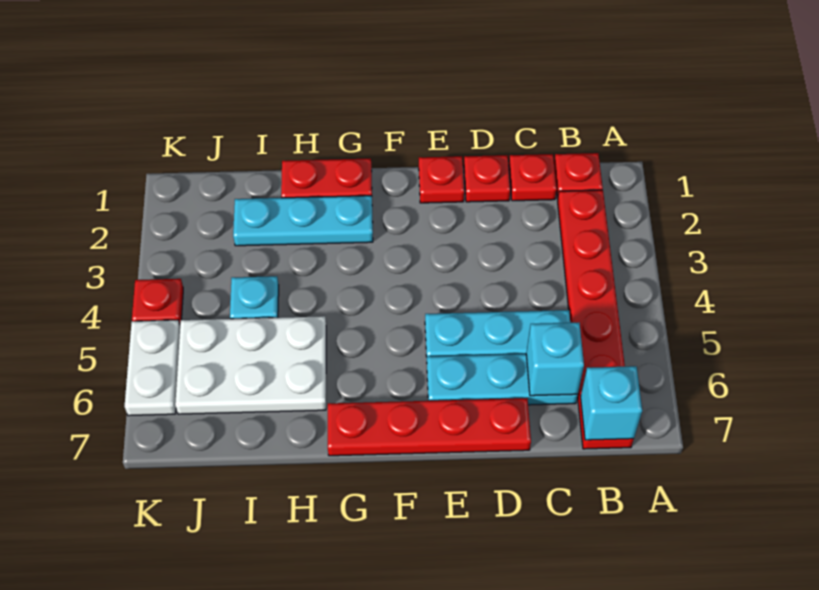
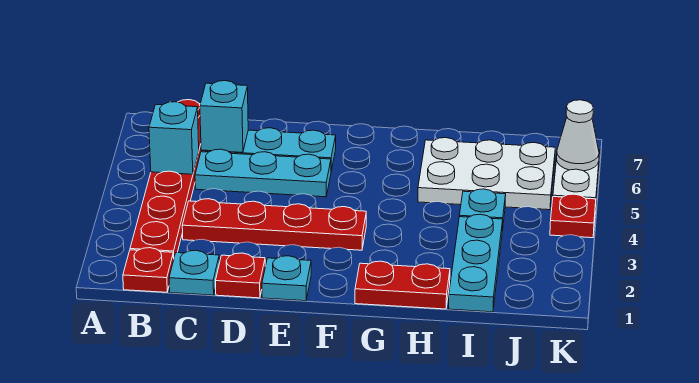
cyan 1x1 brick [581,366,642,440] -> cyan 1x1 brick moved to [149,102,199,174]
red 1x1 plate [509,154,557,201] -> cyan 1x1 plate [169,250,219,295]
red 1x4 plate [328,398,531,456] -> red 1x4 plate moved to [182,199,366,250]
red 1x1 plate [419,156,464,203] -> cyan 1x1 plate [262,256,311,301]
cyan 1x3 plate [233,196,373,246] -> cyan 1x3 plate turned to [449,214,503,312]
none -> white 1x1 cone [556,100,599,171]

